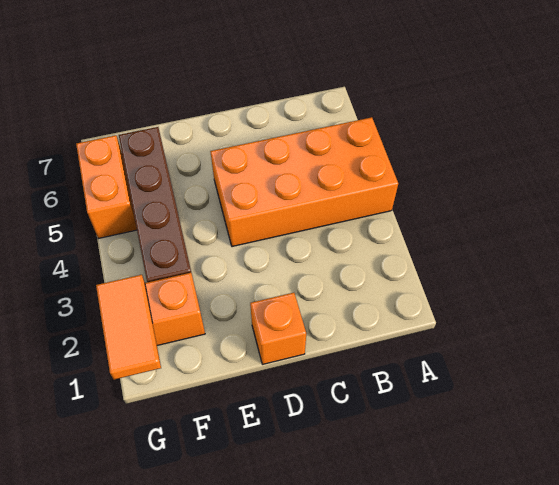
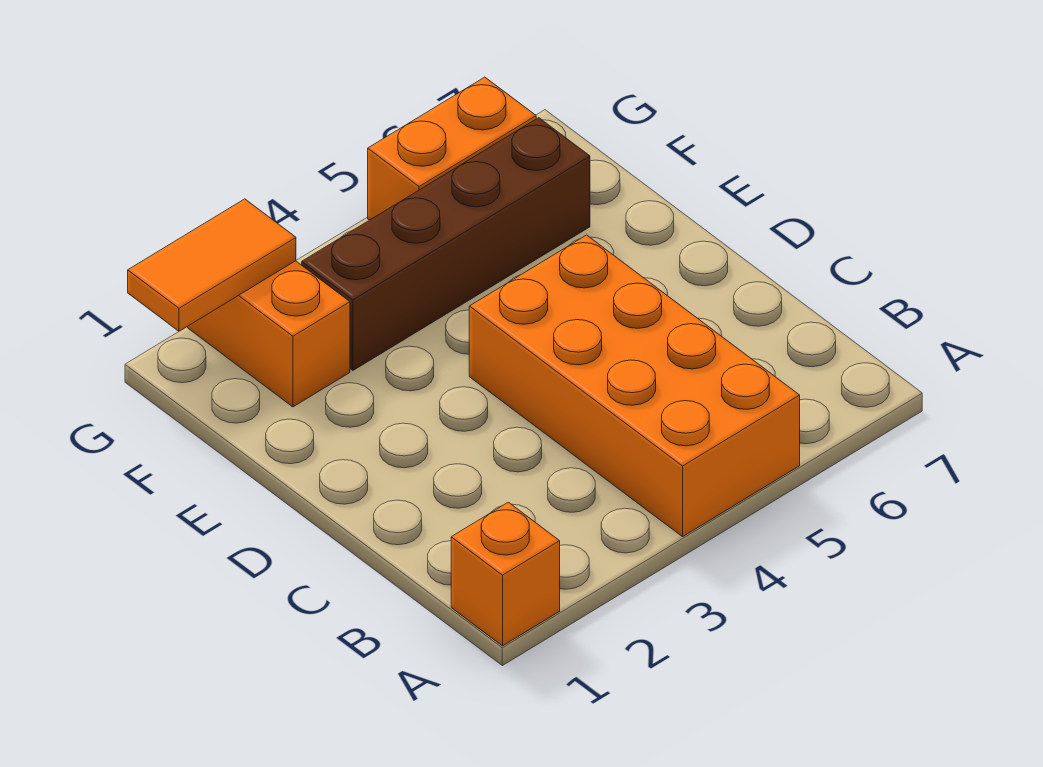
orange 1x1 brick [250,293,306,364] -> orange 1x1 brick moved to [451,502,560,646]

